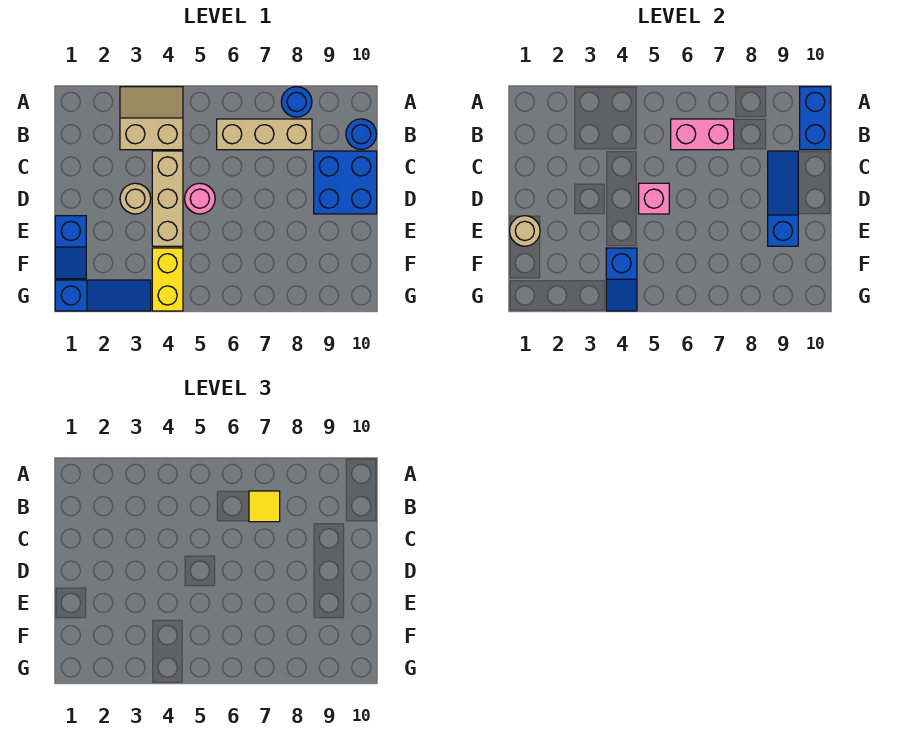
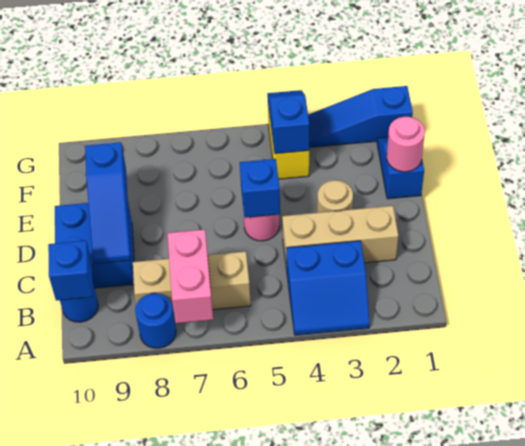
tan 2x2 slope [120,87,183,150] -> blue 2x2 slope [286,241,370,335]
blue 1x2 brick [800,87,831,150] -> blue 1x1 brick [48,241,93,301]
pink 1x2 brick [671,119,734,150] -> pink 1x2 brick turned to [167,230,213,323]
yellow 1x1 tile [249,491,280,522] -> none
tan 1x3 brick [152,151,183,246] -> tan 1x3 brick turned to [282,206,398,270]
pink 1x1 brick [639,183,669,214] -> blue 1x1 brick [240,159,280,218]
tan 1x1 round brick [510,216,540,246] -> pink 1x1 round brick [387,117,425,172]

